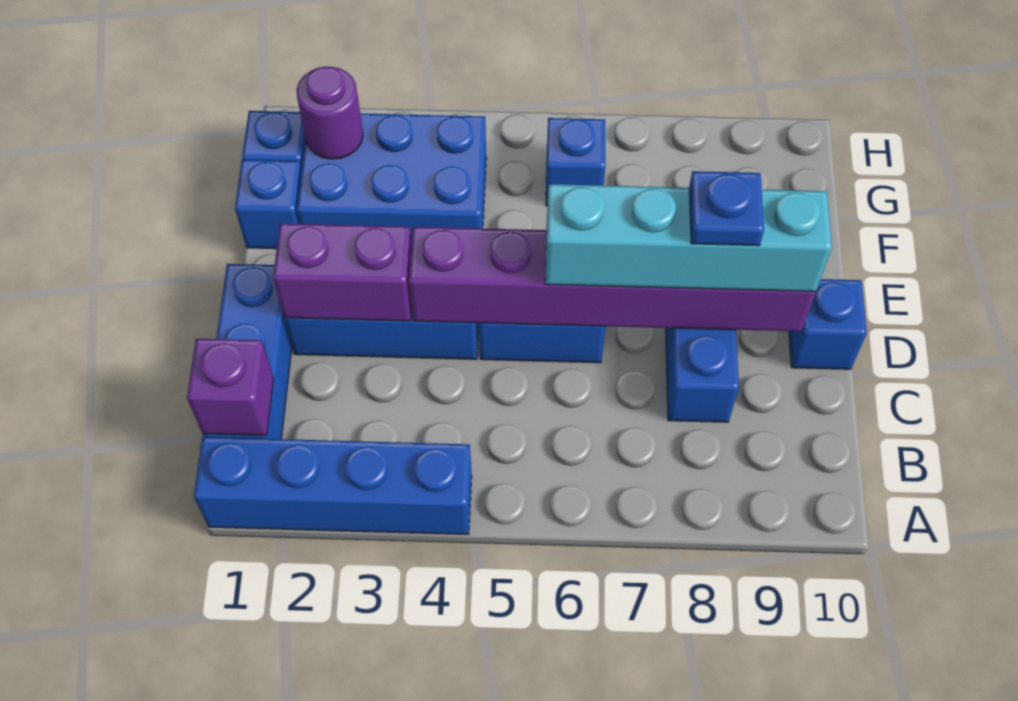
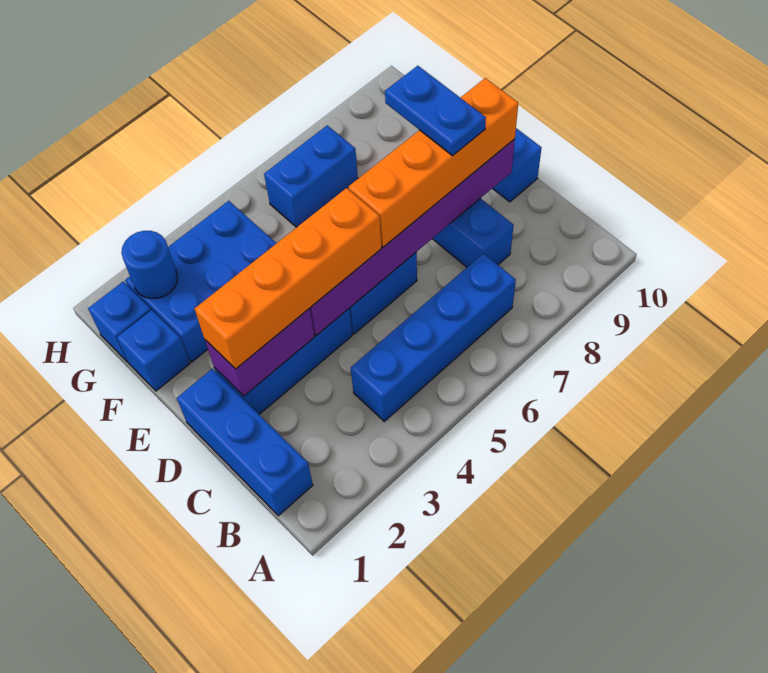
blue 1x4 brick [194,437,472,534] -> blue 1x4 brick moved to [351,253,516,421]
purple 1x1 brick [187,339,274,435] -> none
none -> orange 1x4 brick [195,188,382,369]
cyan 1x4 brick [545,184,832,291] -> orange 1x4 brick [348,78,518,247]
blue 1x1 plate [689,171,764,246] -> blue 1x2 plate [385,66,486,156]
purple 1x1 round brick [297,67,363,159] -> blue 1x1 round brick [121,231,178,298]
blue 1x1 brick [546,118,605,206] -> blue 1x2 brick [264,125,358,227]

